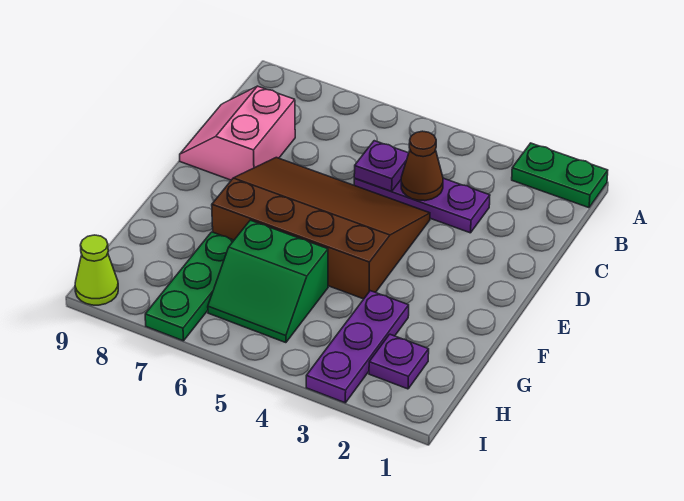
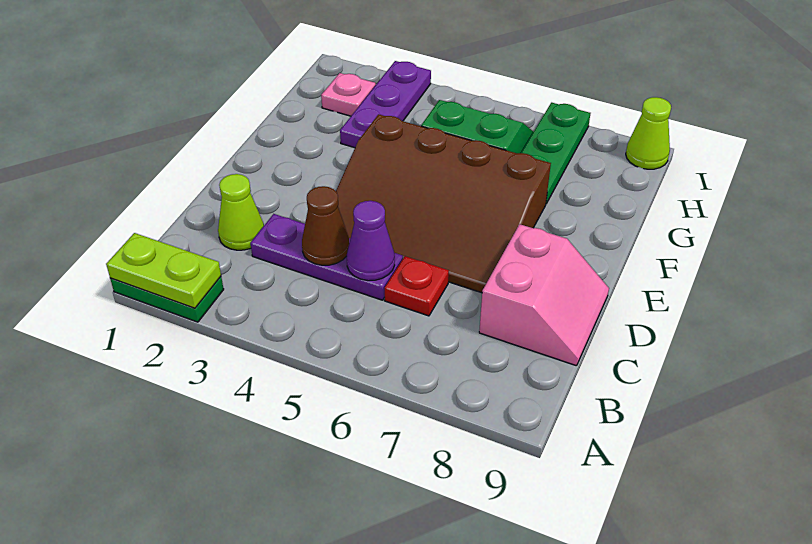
none -> lime 1x2 plate [106,233,221,308]
none -> lime 1x1 cone [218,174,264,250]
purple 1x1 plate [354,141,409,191] -> purple 1x1 cone [347,201,395,281]
none -> red 1x1 plate [385,256,449,316]
purple 1x1 plate [369,334,429,389] -> pink 1x1 plate [321,73,376,116]

